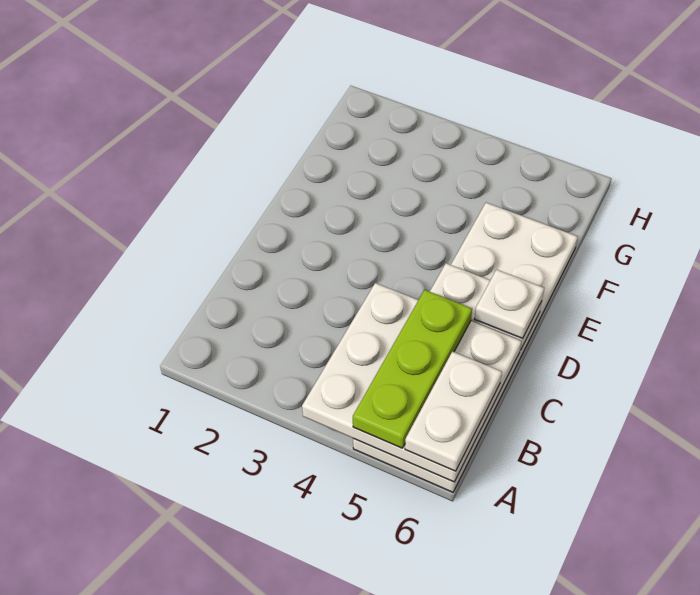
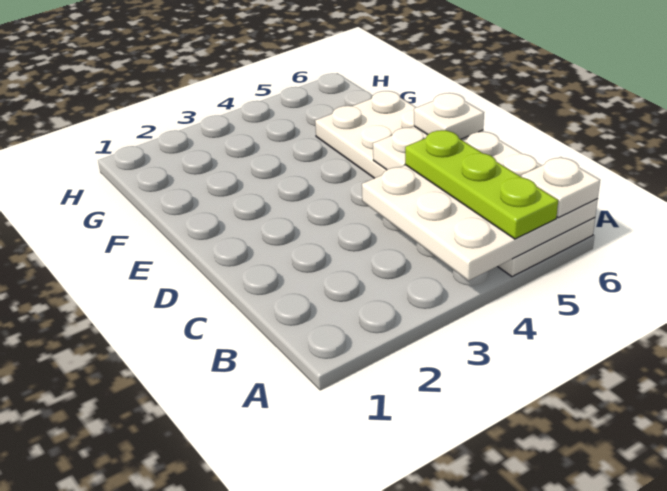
white 1x2 plate [405,352,502,471] -> white 1x1 plate [521,157,600,218]

